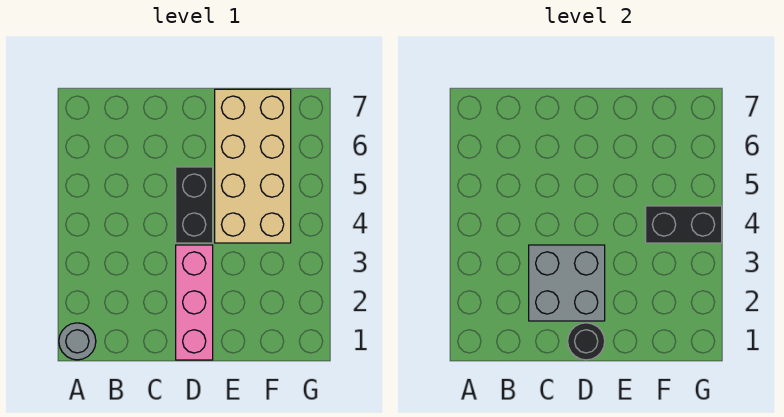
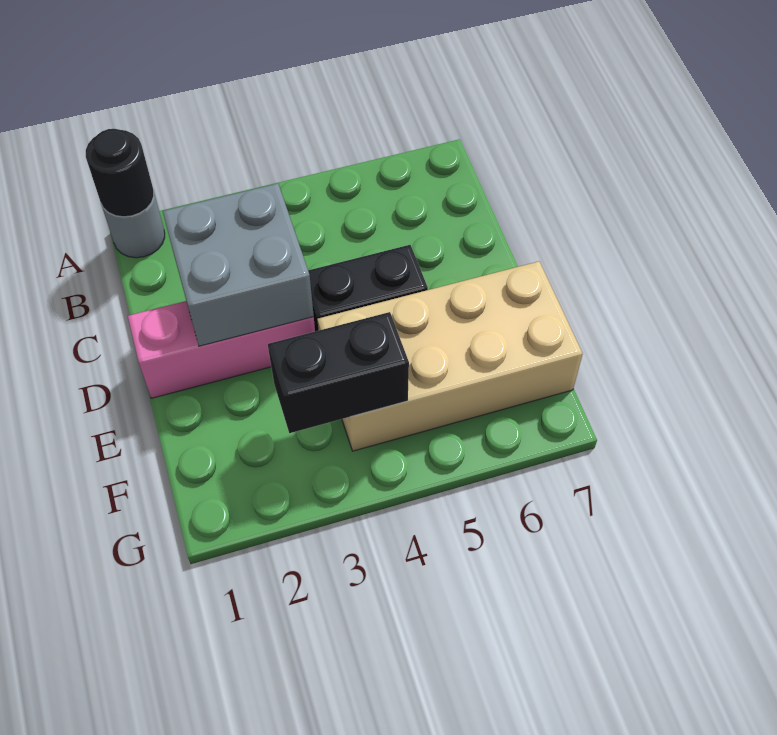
black 1x1 round brick [568,323,605,360] -> black 1x1 round brick moved to [86,129,154,217]
black 1x2 brick [646,206,722,243] -> black 1x2 brick turned to [268,312,409,433]

